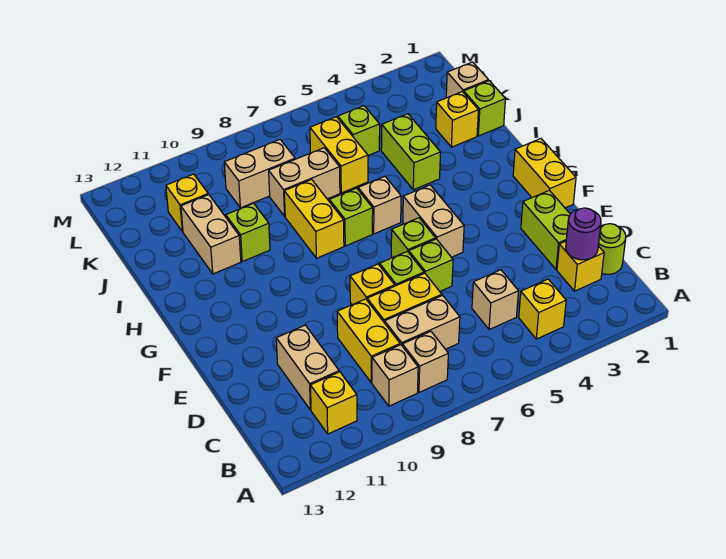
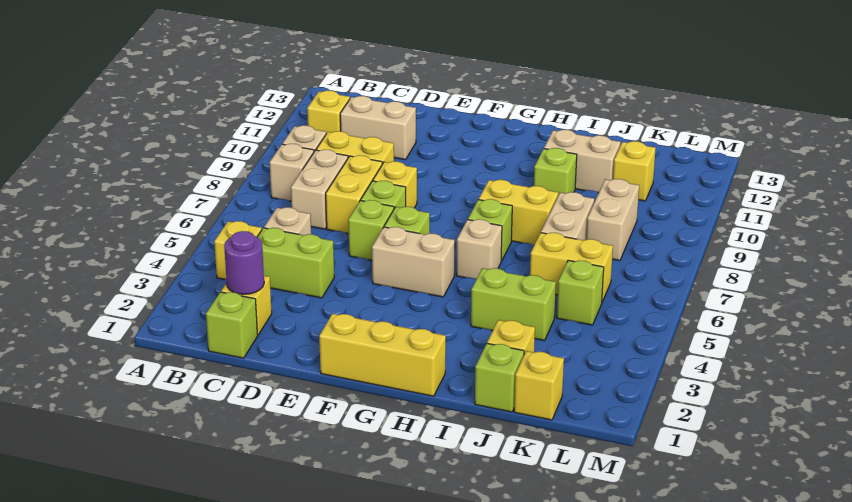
lime 1x1 round brick [598,224,626,274] -> lime 1x1 brick [206,292,258,358]
lime 1x2 brick [521,190,570,270] -> lime 1x2 brick moved to [258,228,334,298]
yellow 1x2 brick [513,139,576,208] -> yellow 1x3 brick [319,314,446,396]
tan 1x1 brick [446,62,488,98] -> yellow 1x1 brick [514,351,564,420]

